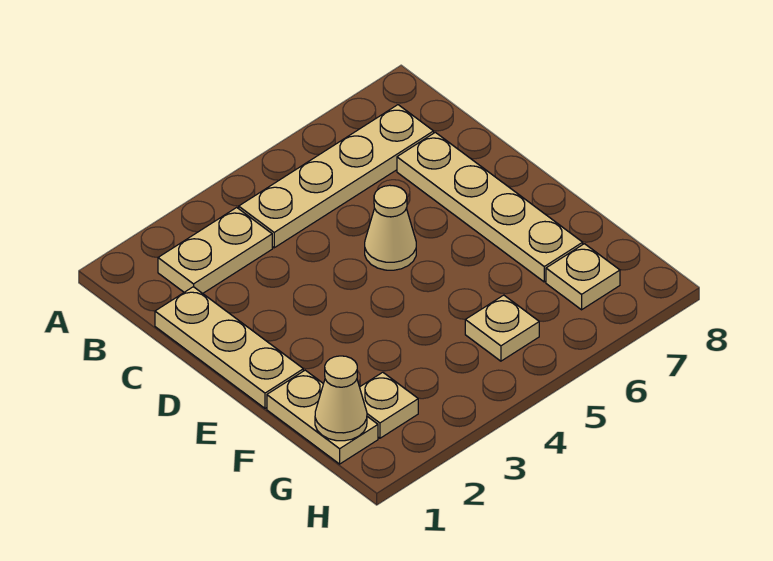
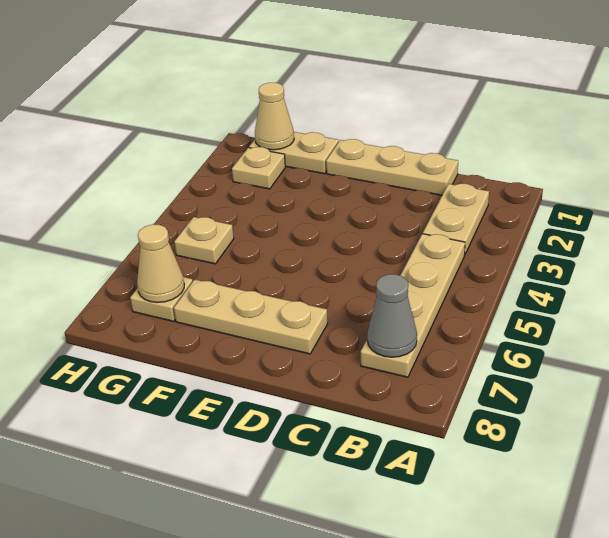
none -> grey 1x1 cone [367,274,417,357]
tan 1x4 plate [397,132,583,282] -> tan 1x3 plate [174,279,328,354]
tan 1x1 cone [365,185,416,270] -> tan 1x1 cone moved to [137,224,184,303]

